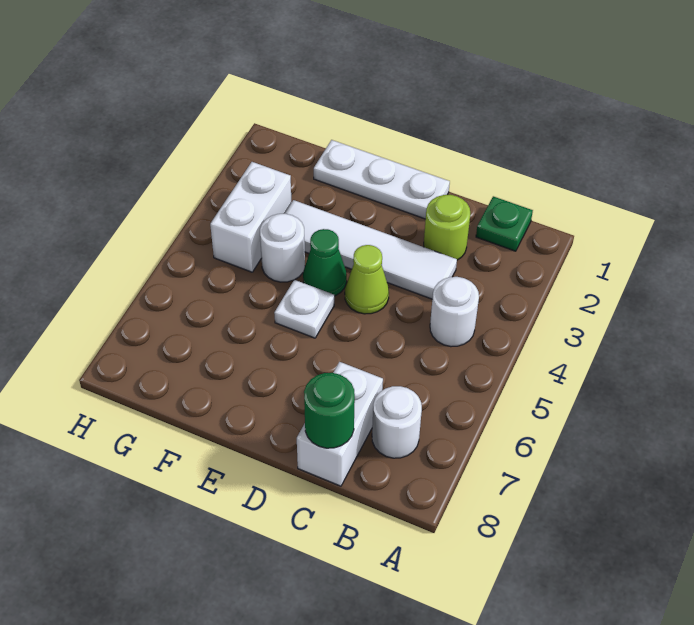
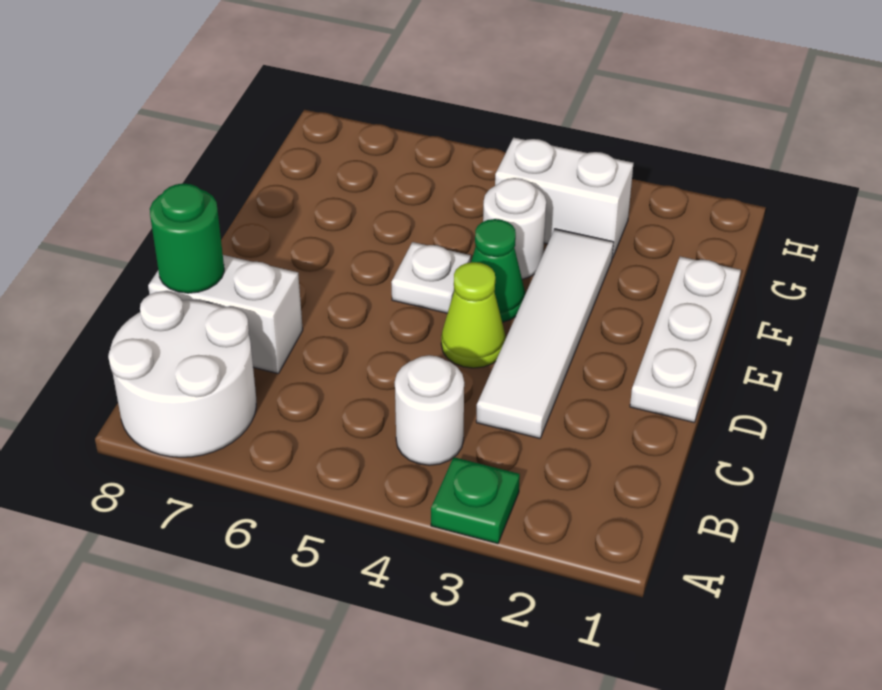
green 1x1 plate [476,196,533,251] -> green 1x1 plate moved to [431,457,520,544]
white 1x1 round brick [372,386,422,458] -> white 2x2 round brick [108,291,256,457]
lime 1x1 round brick [424,195,470,260] -> none

